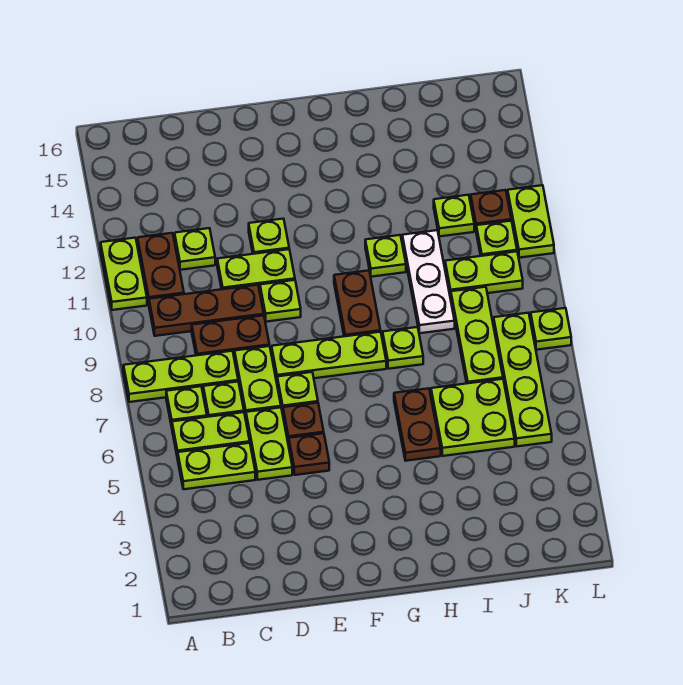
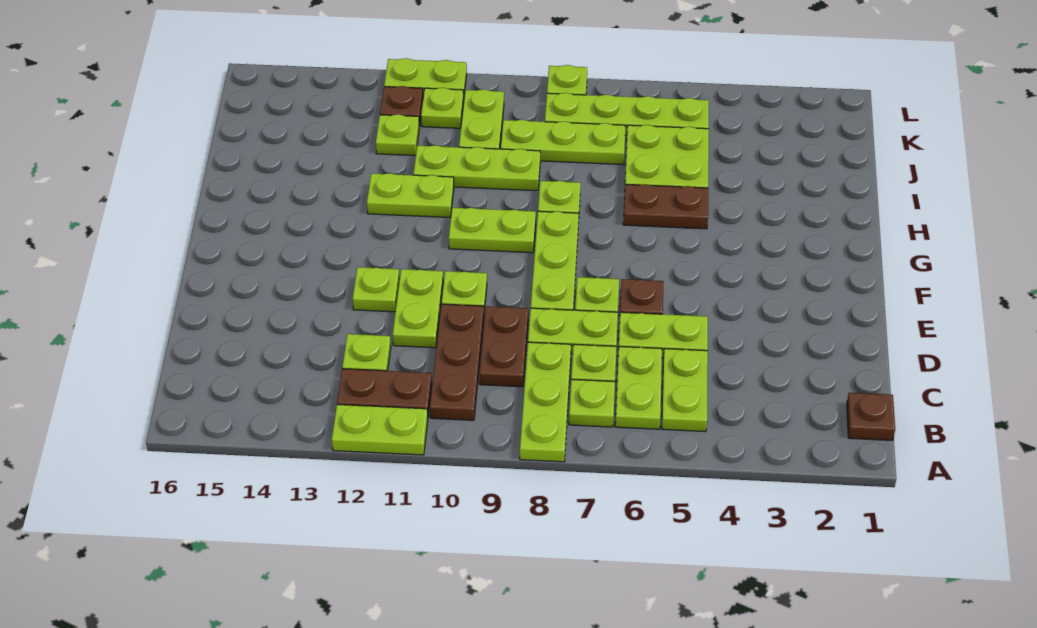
brown 1x1 plate [289,433,329,475] -> brown 1x1 plate moved to [847,393,895,440]
brown 1x2 plate [334,270,381,336] -> lime 1x2 plate [449,208,536,253]
lime 1x1 plate [365,235,406,277] -> lime 1x2 plate [367,173,454,218]
white 1x3 plate [402,230,455,333] -> lime 1x3 plate [413,145,540,191]

